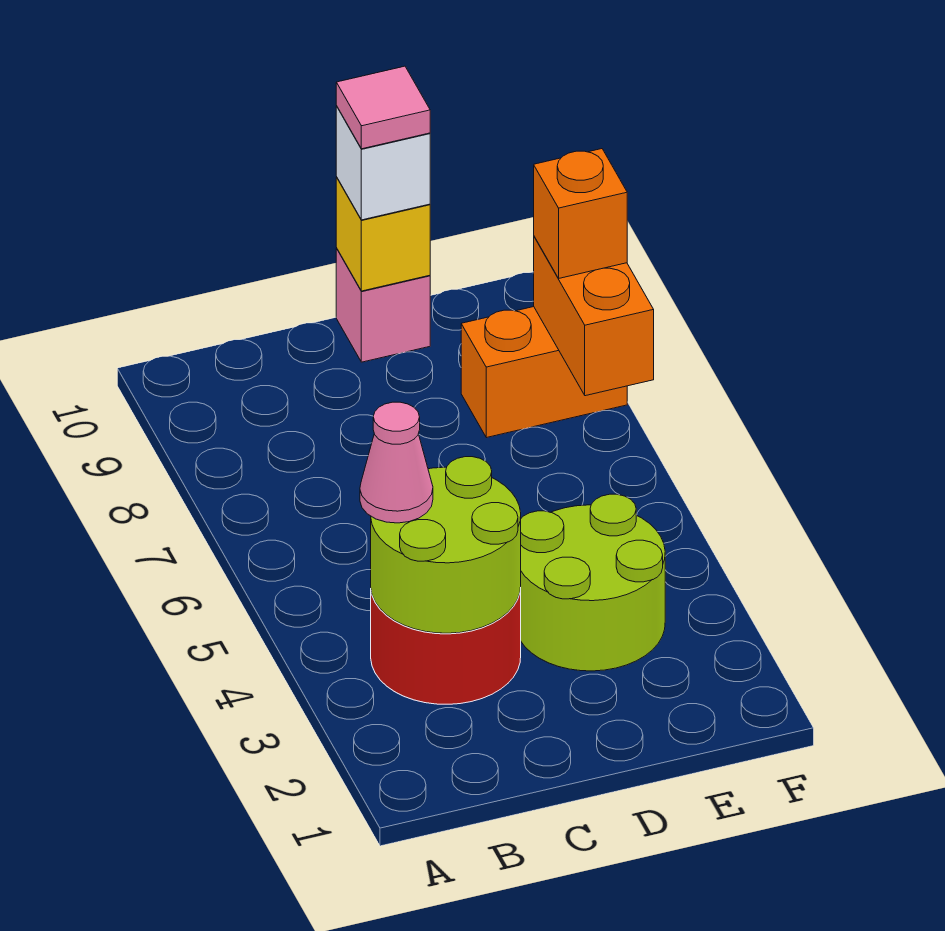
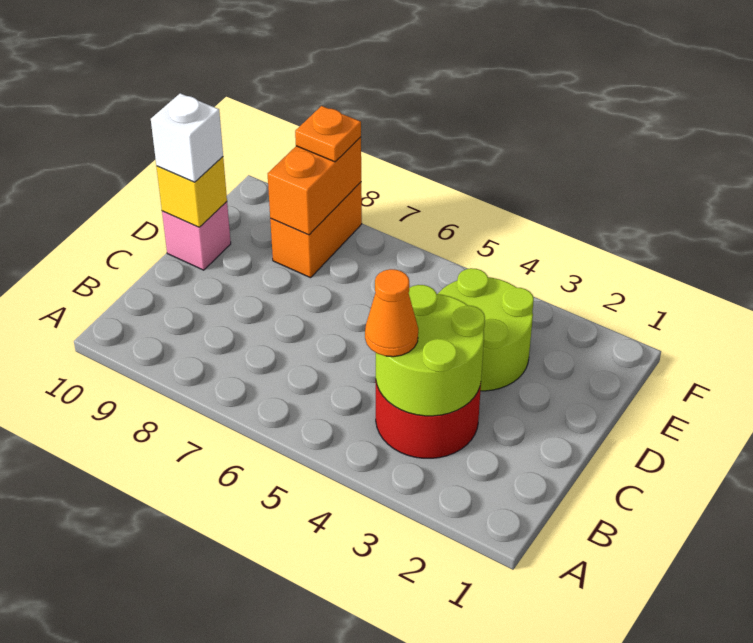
pink 1x1 cone [360,402,433,523] -> orange 1x1 cone [365,269,418,357]
pink 1x1 tile [336,66,430,149] -> none
orange 1x2 brick [534,237,654,396] -> orange 1x2 brick turned to [268,137,361,235]
orange 1x1 brick [534,149,627,278] -> orange 1x1 plate [295,106,361,162]

